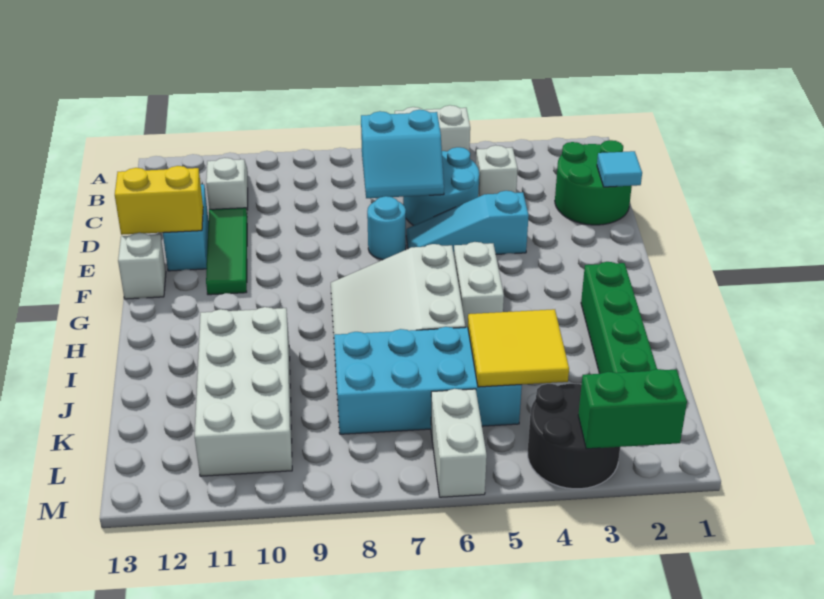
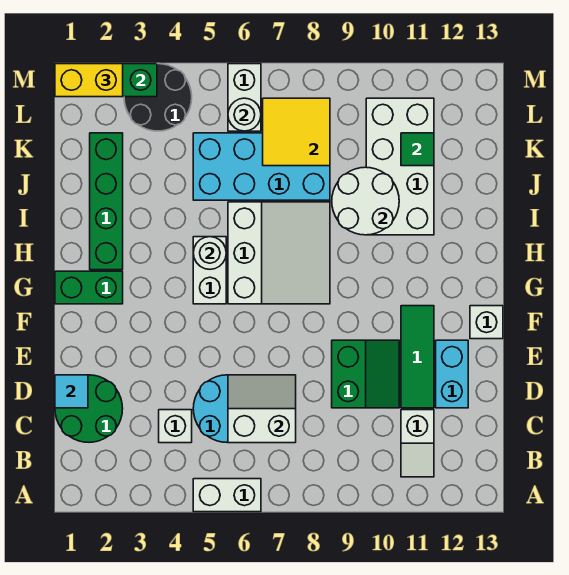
cyan 2x2 slope [361,110,444,198] -> white 2x2 slope [228,375,296,443]
none -> green 2x2 slope [332,340,399,408]
cyan 1x3 slope [406,191,529,254] -> none
cyan 1x1 round brick [367,196,406,260] -> none
yellow 1x2 brick [115,166,203,235] -> yellow 1x2 brick moved to [55,64,123,97]
none -> green 1x2 brick [55,271,123,304]
none -> white 1x1 round brick [193,237,226,269]
none -> white 2x2 round brick [332,167,399,235]
yellow 2x2 tile [468,309,569,387] -> yellow 2x2 tile moved to [263,98,330,166]
none -> green 1x1 tile [401,133,434,166]
none -> white 1x1 round brick [228,98,261,131]

